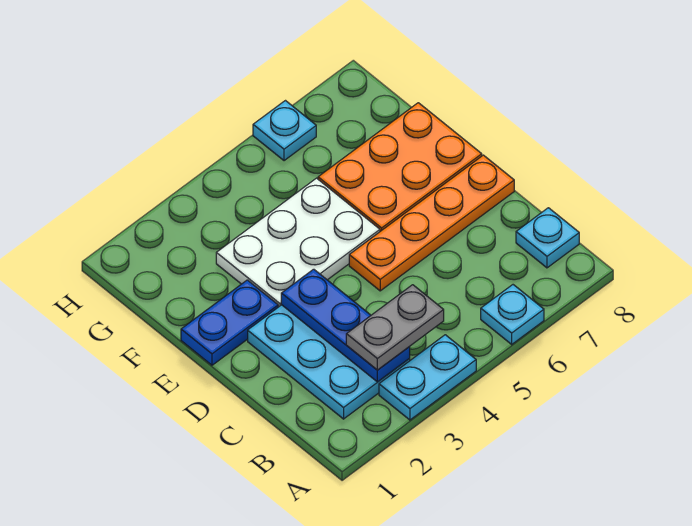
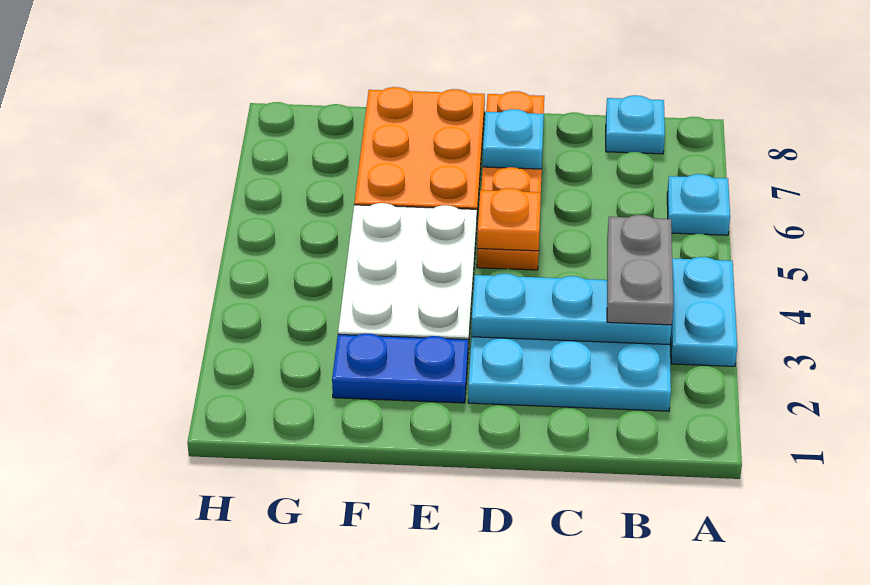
blue 1x3 plate [281,269,410,382] -> cyan 1x3 plate [472,274,672,345]
none -> orange 1x1 plate [477,188,541,251]
blue 1x2 plate [181,280,278,365] -> blue 1x2 plate turned to [332,333,468,403]
cyan 1x1 plate [253,101,316,161] -> cyan 1x1 plate moved to [483,109,544,169]

